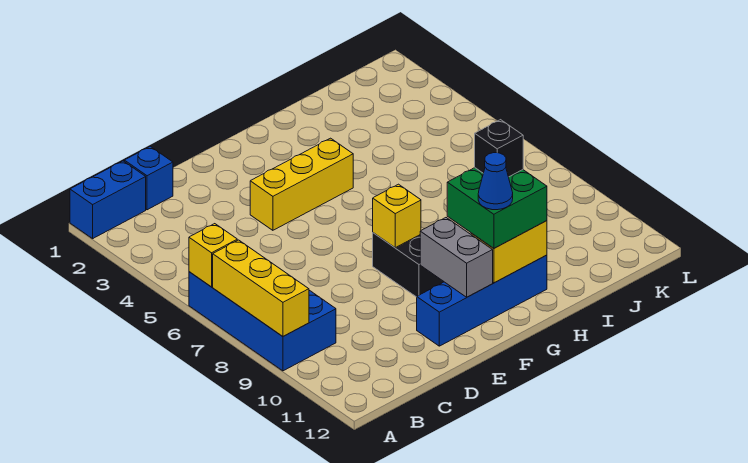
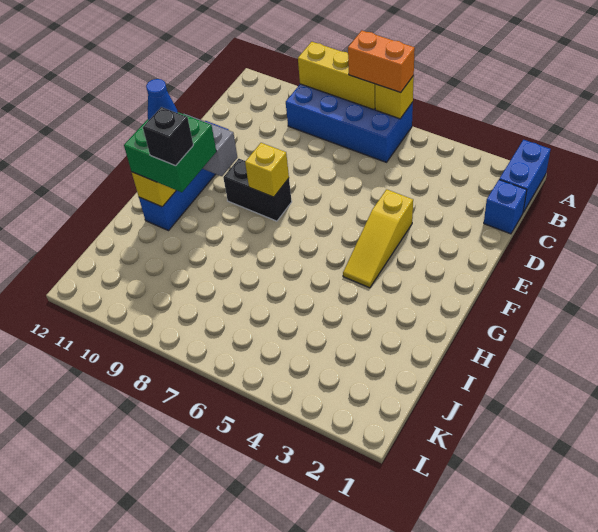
none -> orange 1x2 brick [348,31,415,92]
yellow 1x3 brick [250,138,353,230] -> yellow 1x3 slope [343,189,413,288]

